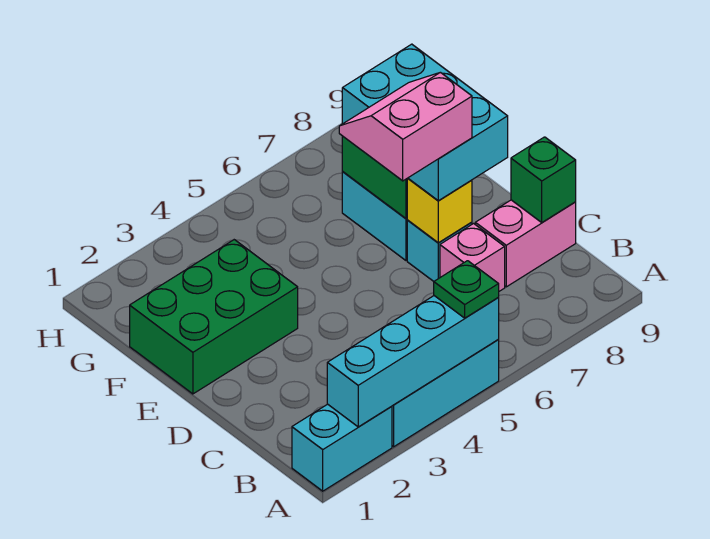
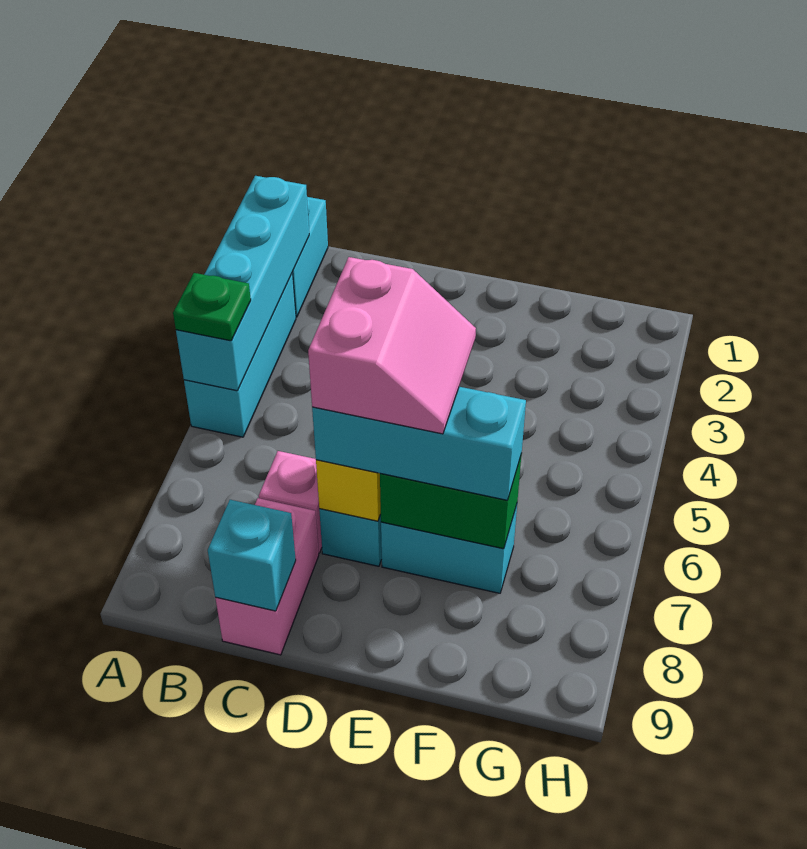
green 1x1 brick [511,137,576,222] -> cyan 1x1 brick [208,500,296,611]
cyan 2x3 brick [342,44,508,201] -> cyan 1x3 brick [312,387,526,500]
green 2x3 brick [130,240,298,394] -> none

